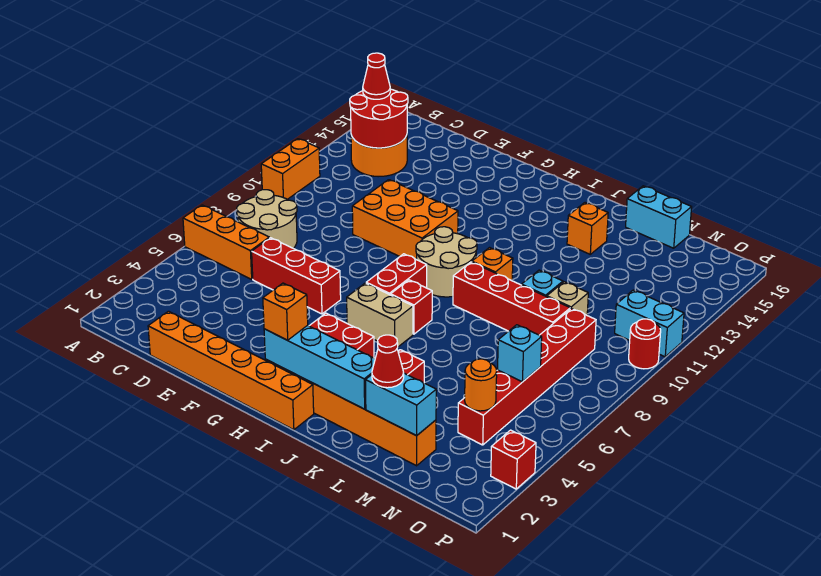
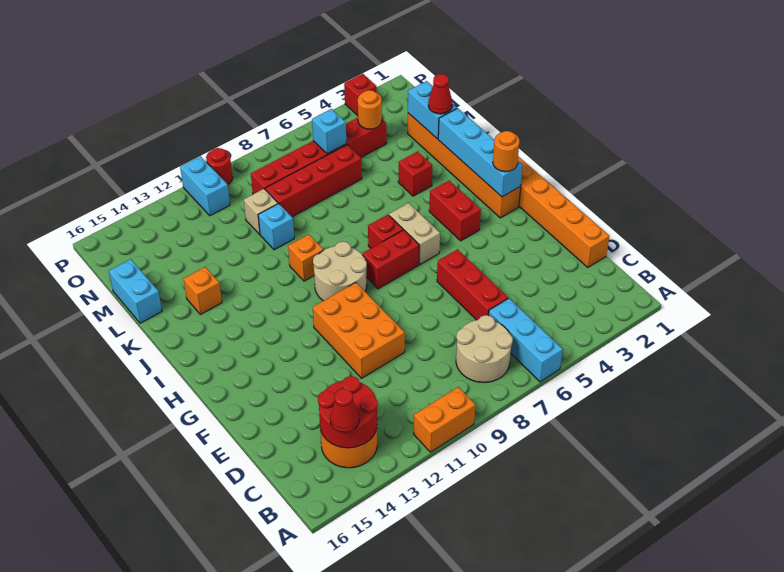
orange 1x3 brick [183,205,269,279] -> cyan 1x3 brick [489,298,563,382]
orange 1x1 brick [263,283,308,340] -> orange 1x1 round brick [493,131,520,172]
red 1x4 brick [453,262,570,335] -> red 1x4 brick turned to [265,145,362,217]

